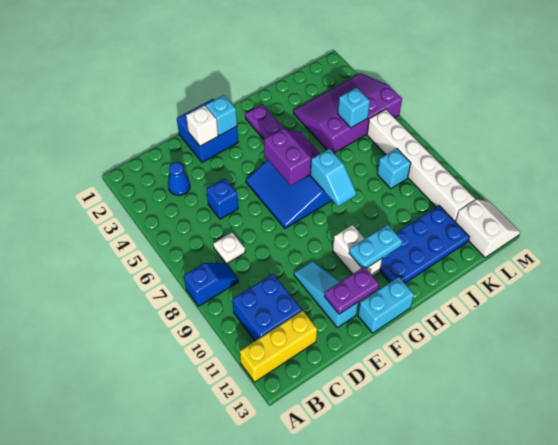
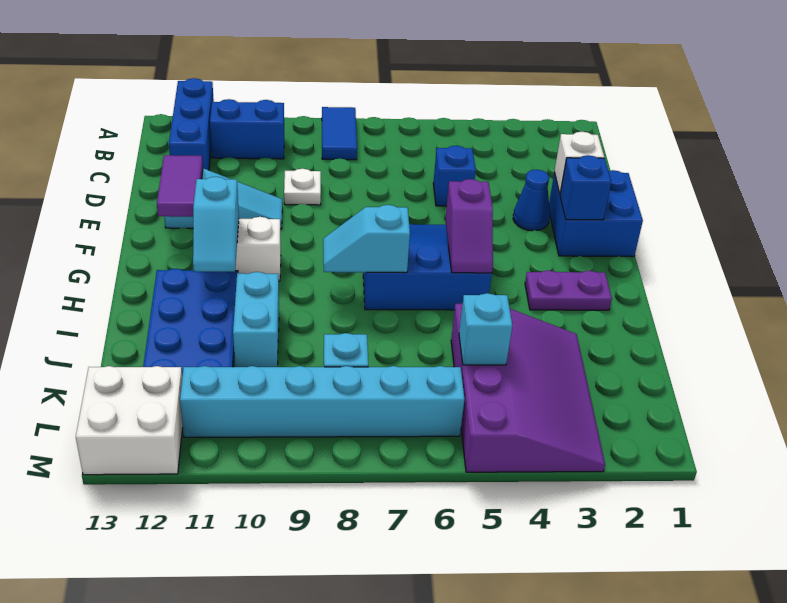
blue 1x2 slope [184,263,239,306] -> blue 1x2 tile [322,107,357,160]
yellow 1x3 brick [240,311,317,382] -> blue 1x3 brick [169,78,214,170]
blue 2x2 brick [232,274,302,341] -> blue 1x2 brick [210,99,284,159]
blue 1x1 cone [168,162,190,195] -> blue 1x1 cone moved to [513,170,550,231]
white 1x1 plate [213,233,245,264] -> white 1x1 plate moved to [284,169,321,205]
purple 1x2 plate [324,267,379,314] -> purple 1x2 tile [157,155,203,217]
cyan 1x1 brick [206,95,237,136] -> blue 1x1 brick [560,155,611,220]
cyan 1x2 brick [358,277,414,333] -> cyan 1x2 brick moved to [233,272,279,367]
purple 2x2 slope [264,129,320,186] -> purple 1x2 slope [445,179,493,273]
cyan 1x2 plate [349,225,402,268] -> cyan 1x2 slope [193,177,239,272]
white 1x6 brick [367,109,475,221] -> cyan 1x6 brick [180,366,464,437]
white 2x2 slope [455,199,520,258] -> white 2x2 brick [76,366,183,475]

